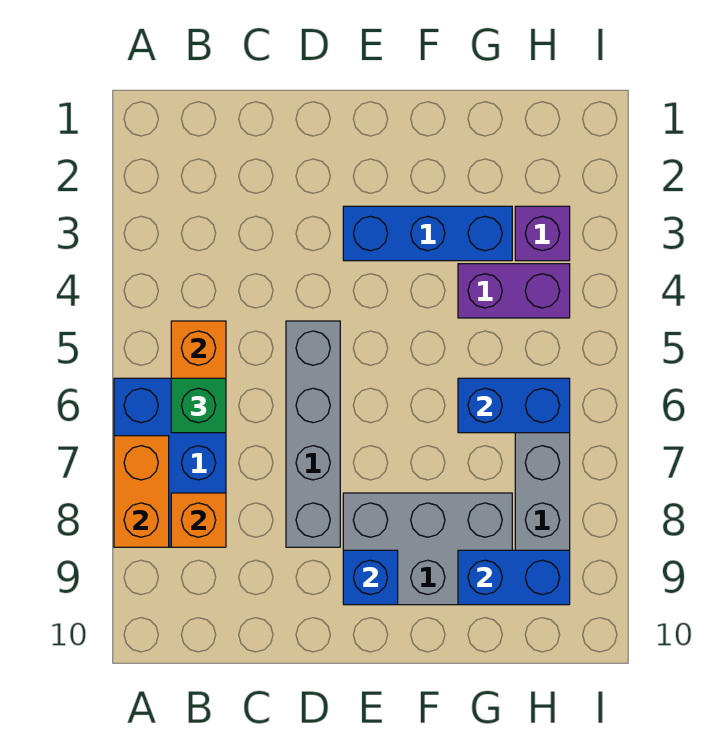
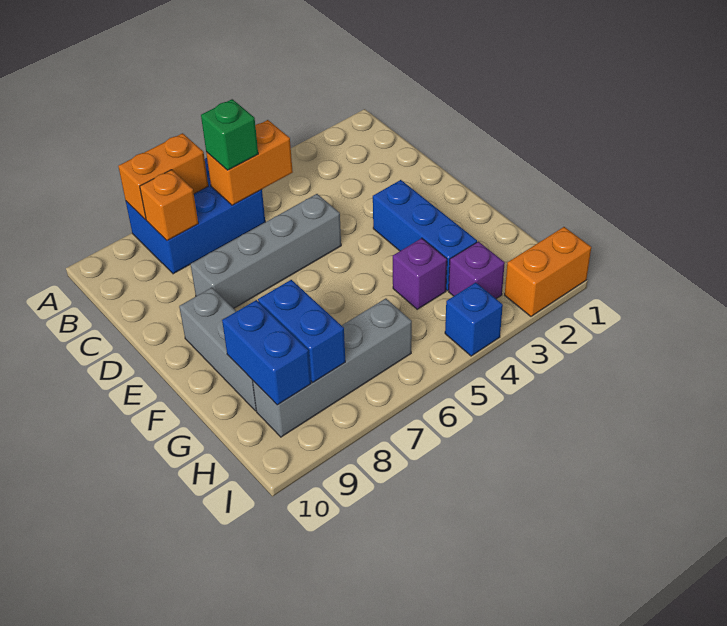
grey 2x3 brick [343,493,512,605] -> grey 1x3 brick [179,288,256,411]
blue 1x1 brick [343,550,398,605] -> blue 1x1 brick moved to [445,283,503,356]
purple 1x2 brick [458,264,570,318] -> purple 1x1 brick [393,238,447,309]
blue 1x2 brick [458,378,570,433] -> blue 1x2 brick moved to [258,280,345,382]
none -> orange 1x2 brick [505,227,591,316]

